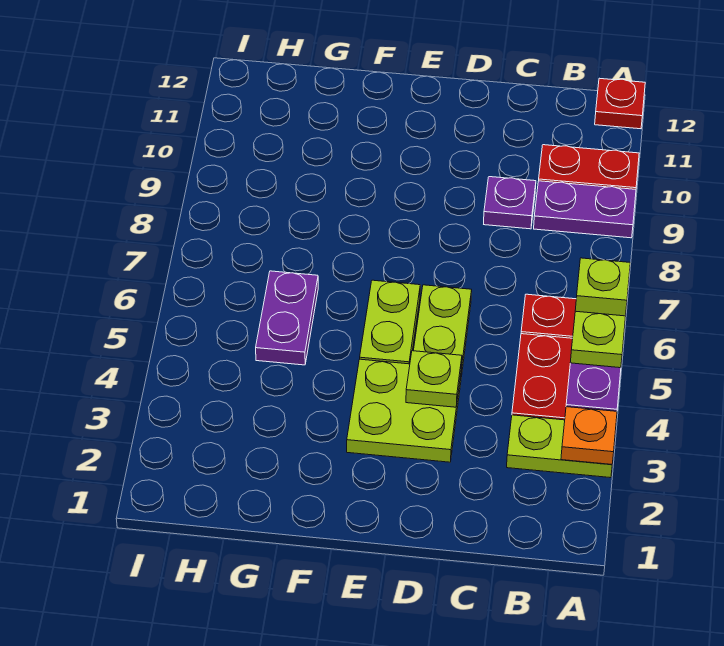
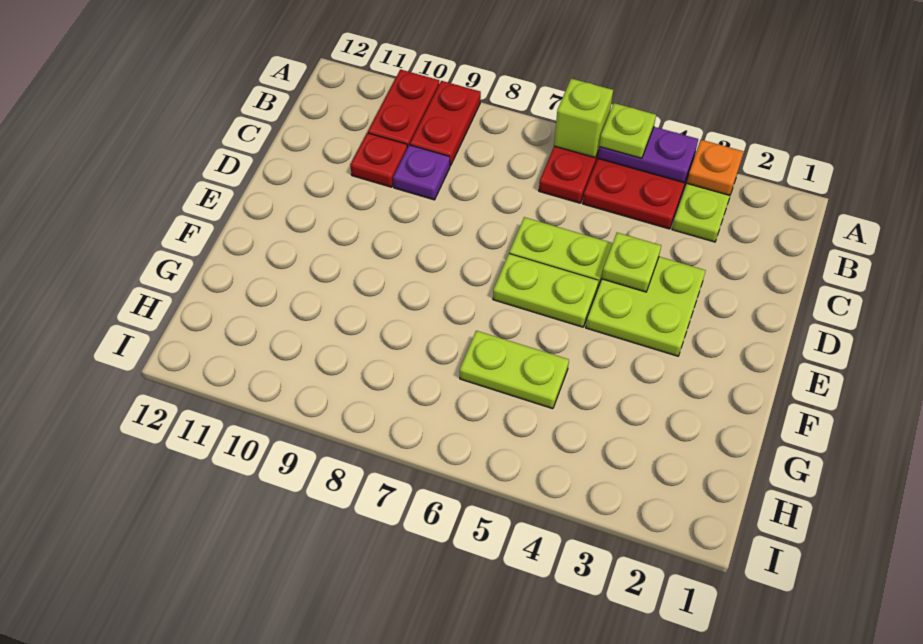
purple 1x2 plate [534,181,636,238] -> red 1x2 plate [410,81,481,166]
red 1x1 plate [595,78,645,129] -> red 1x1 plate moved to [350,133,407,187]
purple 1x2 plate [256,271,318,365] -> lime 1x2 plate [460,331,569,409]

